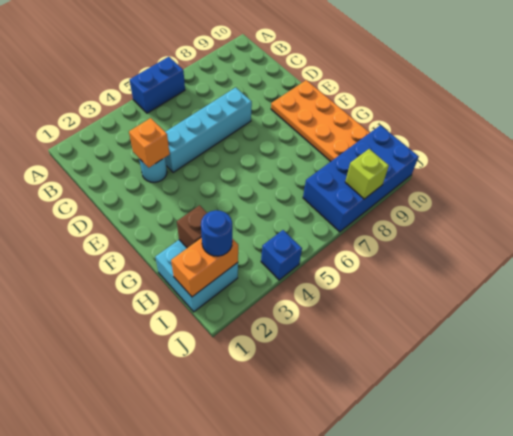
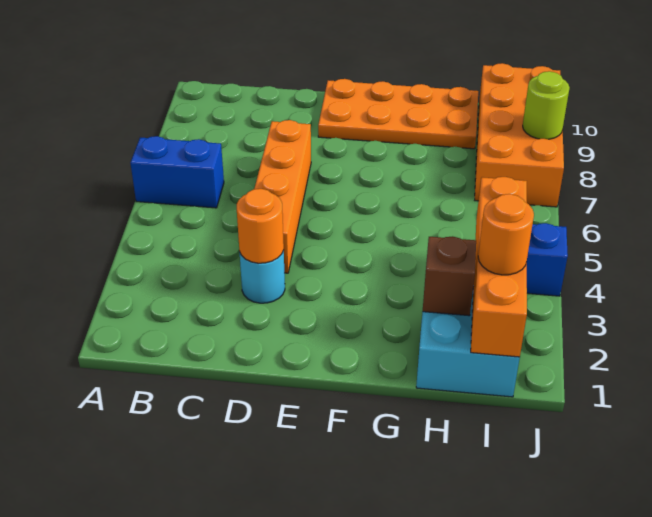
blue 1x2 brick [130,57,185,113] -> blue 1x2 brick turned to [130,136,224,208]
orange 1x1 brick [129,118,170,168] -> orange 1x1 round brick [237,189,284,263]
cyan 1x4 brick [165,88,252,173] -> orange 1x4 brick [254,120,311,273]
orange 1x2 brick [171,238,238,297] -> orange 1x4 brick [471,177,527,357]
blue 1x1 round brick [201,210,232,256] -> orange 1x1 round brick [478,194,534,275]
blue 2x4 brick [303,125,419,232] -> orange 2x4 brick [475,63,564,207]
lime 1x1 brick [345,149,389,199] -> lime 1x1 round brick [523,71,570,139]

